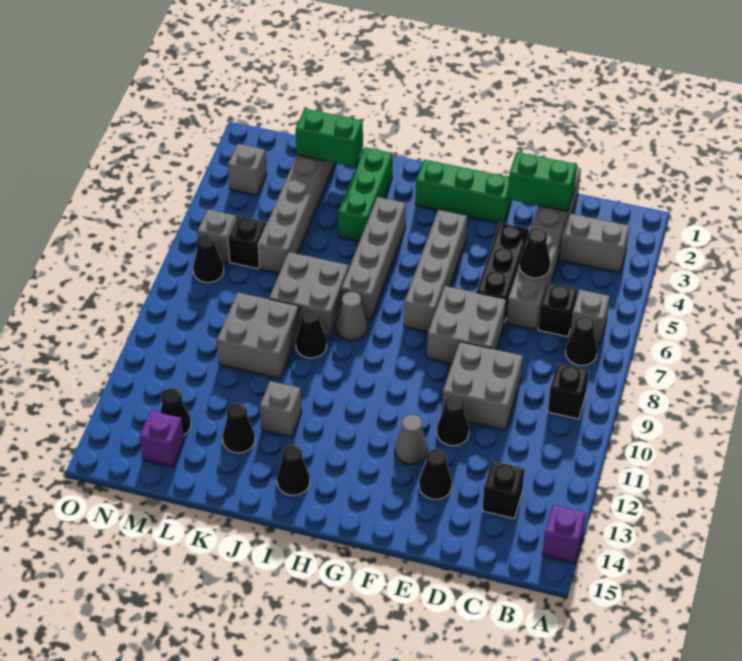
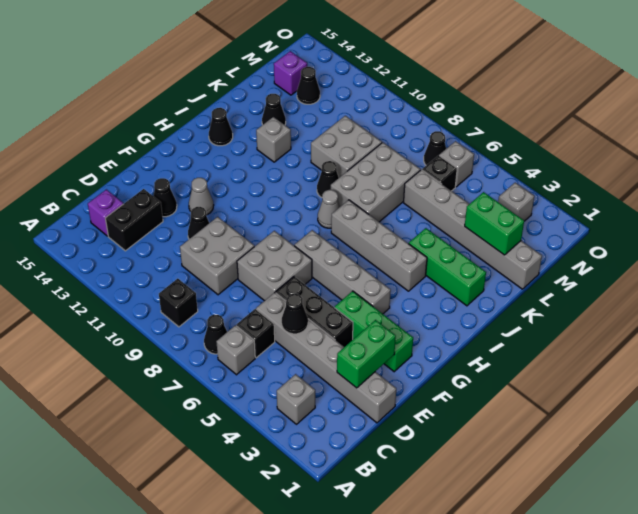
purple 1x1 brick [542,505,586,563] -> purple 1x1 brick moved to [88,190,123,236]
grey 1x2 brick [560,213,630,273] -> grey 1x1 brick [277,374,315,424]
black 1x1 brick [482,461,524,518] -> black 1x2 brick [105,189,163,251]
green 1x3 brick [416,160,511,224] -> green 1x3 brick turned to [335,291,413,372]
grey 2x2 brick [269,252,349,336] -> grey 2x3 brick [331,143,420,222]
green 1x2 brick [296,109,363,167] -> green 1x2 brick turned to [465,192,524,255]

